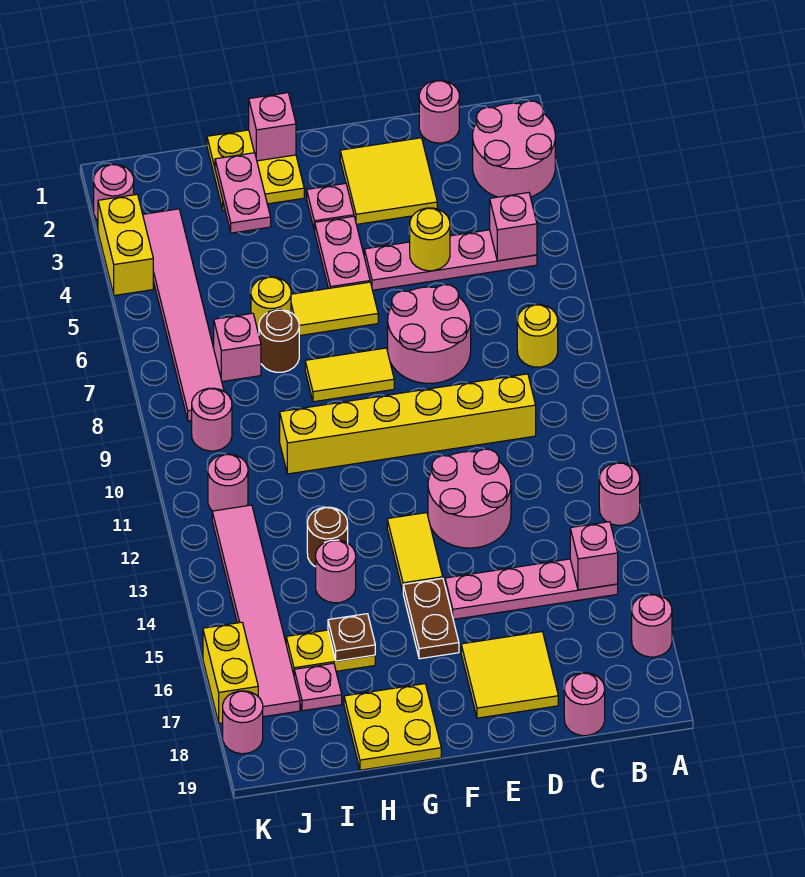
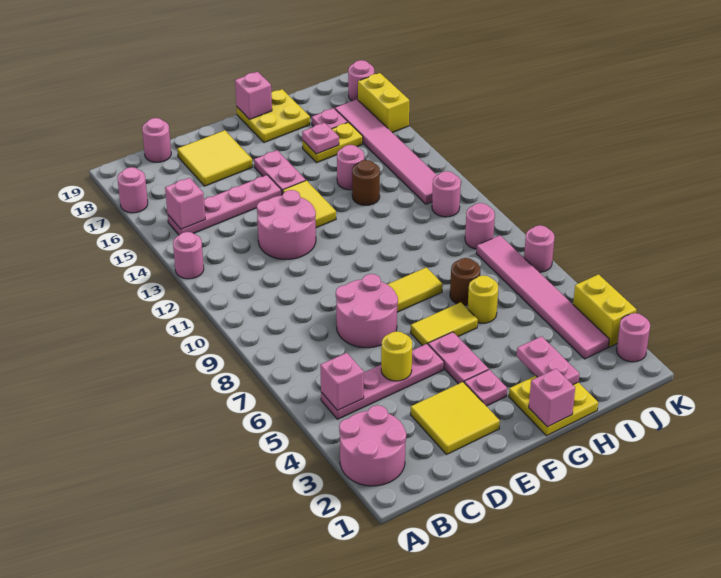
yellow 1x1 round brick [517,304,558,367] -> none
pink 1x1 round brick [419,80,459,143] -> pink 1x1 round brick moved to [524,225,555,272]
yellow 1x6 brick [280,374,536,474] -> none
brown 1x2 plate [403,578,459,659] -> pink 1x2 plate [254,150,306,195]
brown 1x1 plate [328,614,375,661] -> pink 1x1 plate [302,123,339,154]
pink 1x1 brick [214,313,261,381] -> pink 1x1 brick moved to [235,72,272,119]

